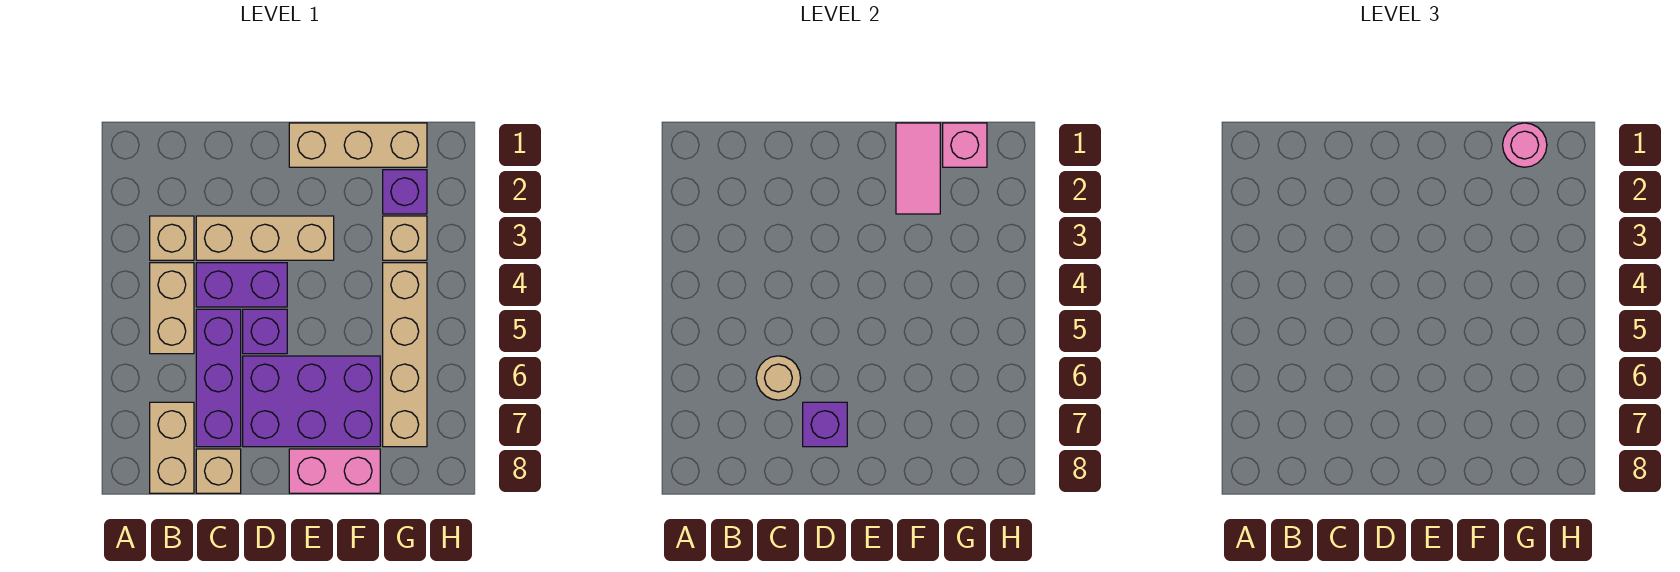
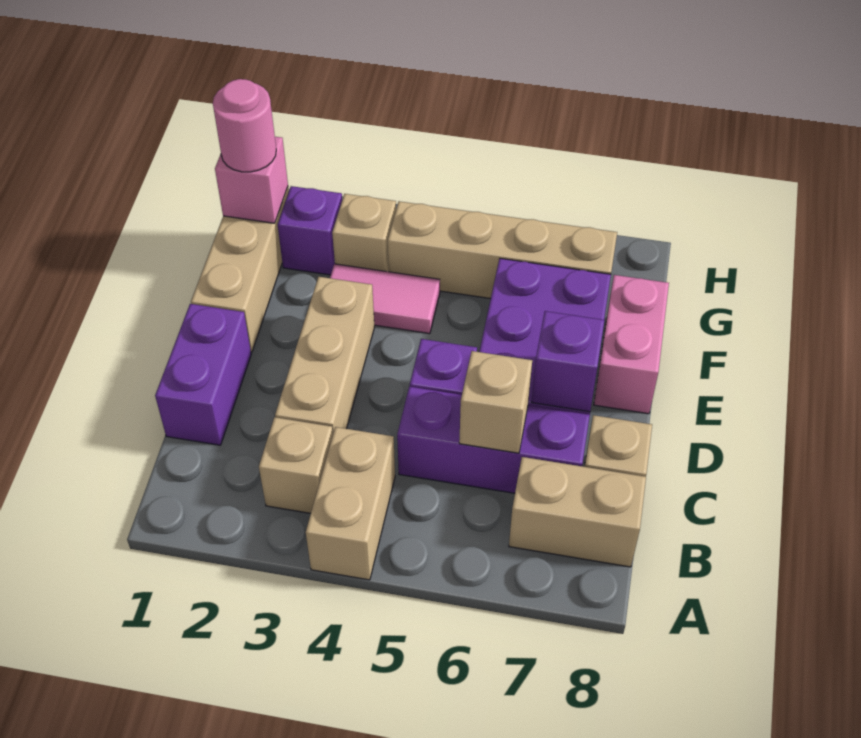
tan 1x2 brick [150,263,194,354] -> tan 1x2 brick turned to [306,427,395,580]
purple 1x2 brick [196,263,287,307] -> purple 1x2 brick moved to [155,304,251,445]
tan 1x1 round brick [756,356,801,400] -> tan 1x1 brick [459,351,532,453]
pink 1x2 tile [896,123,940,214] -> pink 1x2 tile moved to [330,264,440,334]

